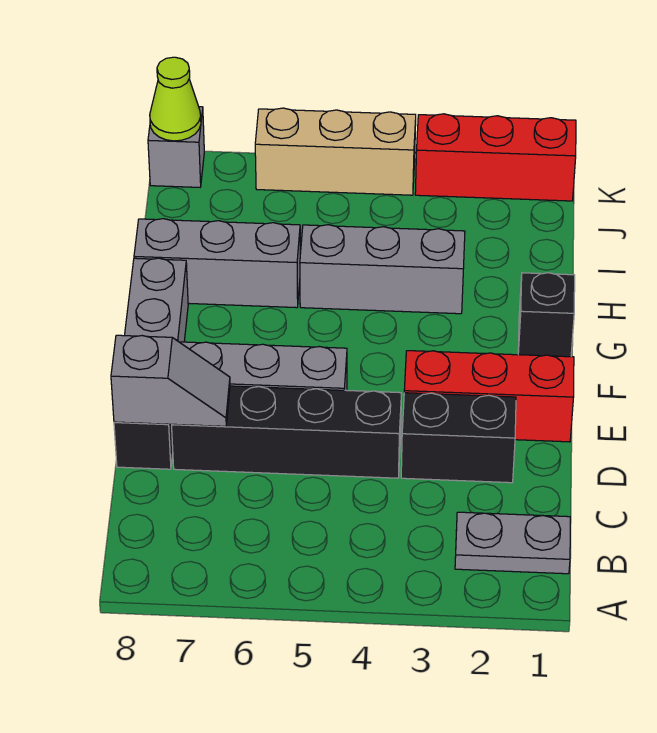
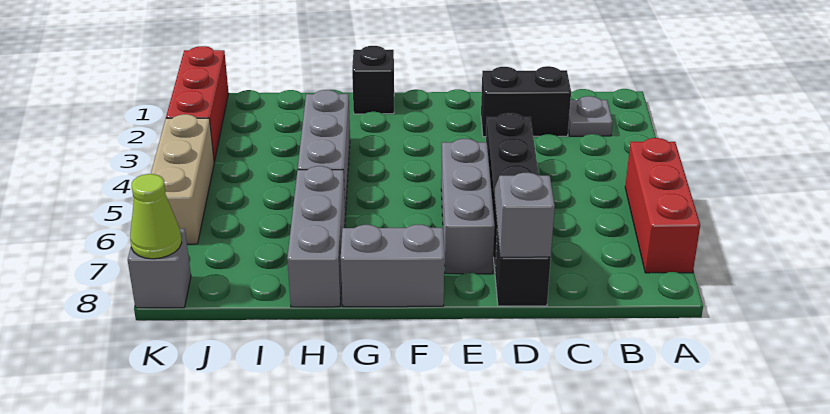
grey 1x2 plate [455,512,570,574] -> grey 1x1 plate [568,96,613,136]
black 1x2 brick [401,393,516,483] -> black 1x2 brick turned to [481,66,571,137]
red 1x3 brick [404,351,574,442] -> red 1x3 brick moved to [625,138,700,273]

